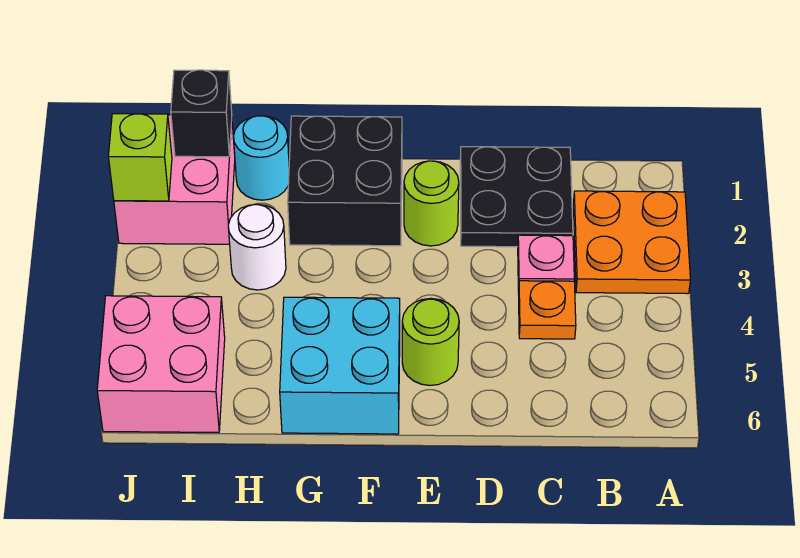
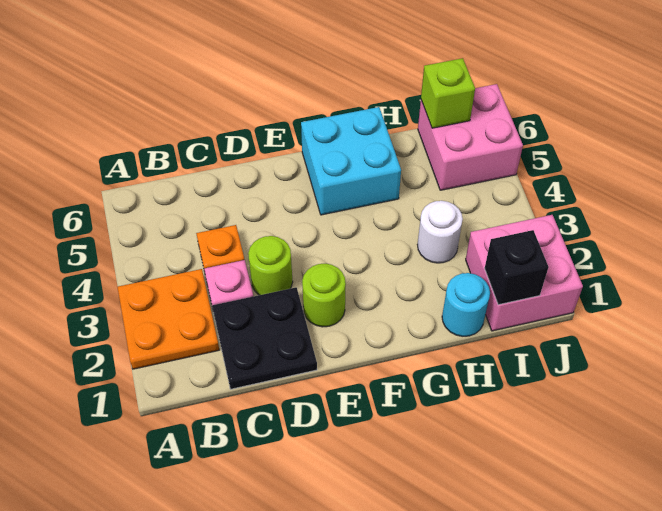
lime 1x1 round brick [402,298,459,385] -> lime 1x1 round brick moved to [248,236,293,295]
black 2x2 brick [288,116,402,246] -> none
lime 1x1 brick [108,114,172,201] -> lime 1x1 brick moved to [421,58,475,128]

